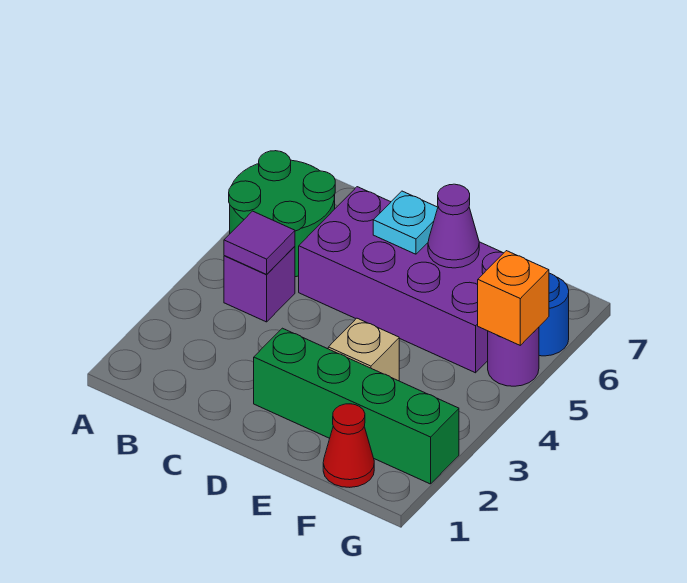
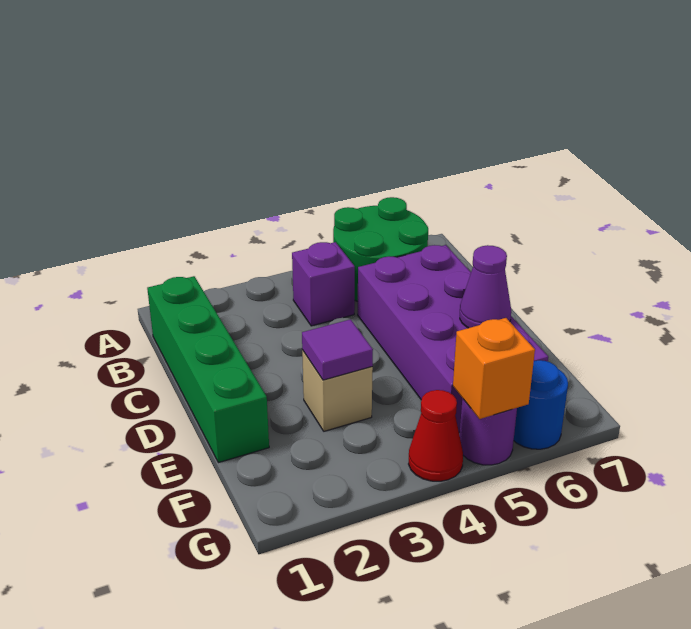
purple 1x1 tile [224,211,295,274] -> purple 1x1 tile moved to [302,319,373,380]
green 1x4 brick [254,328,459,484] -> green 1x4 brick moved to [147,276,269,463]
cyan 1x1 plate [373,191,438,254] -> none
red 1x1 cone [323,404,374,487] -> red 1x1 cone moved to [409,390,463,481]

